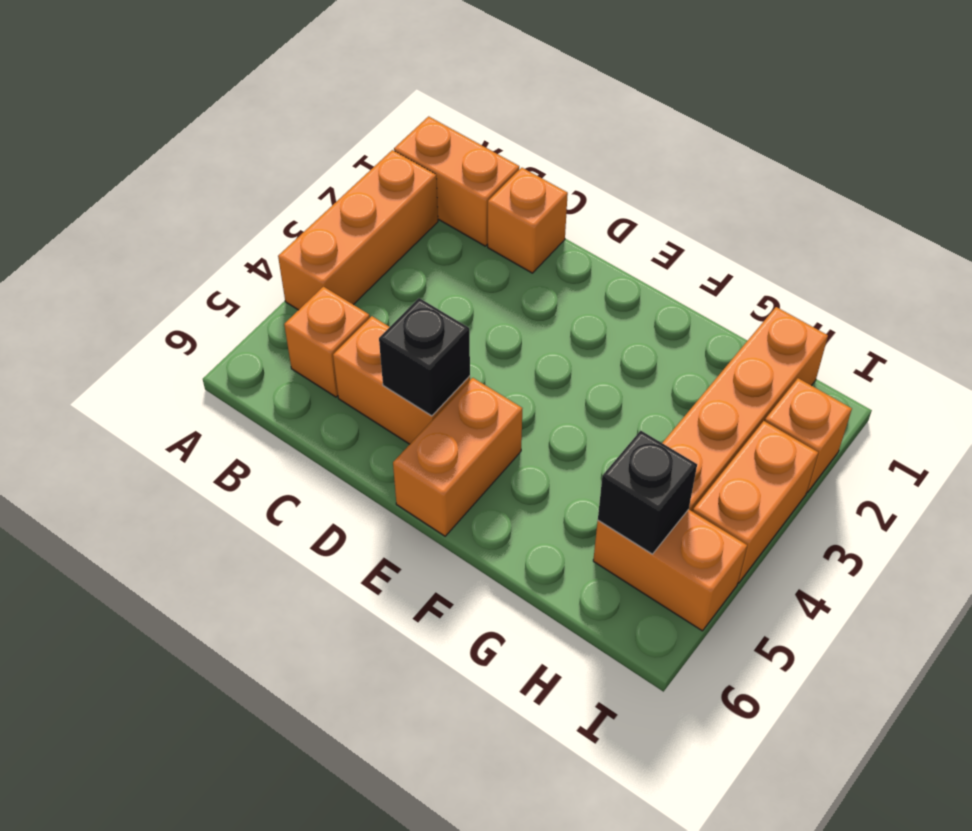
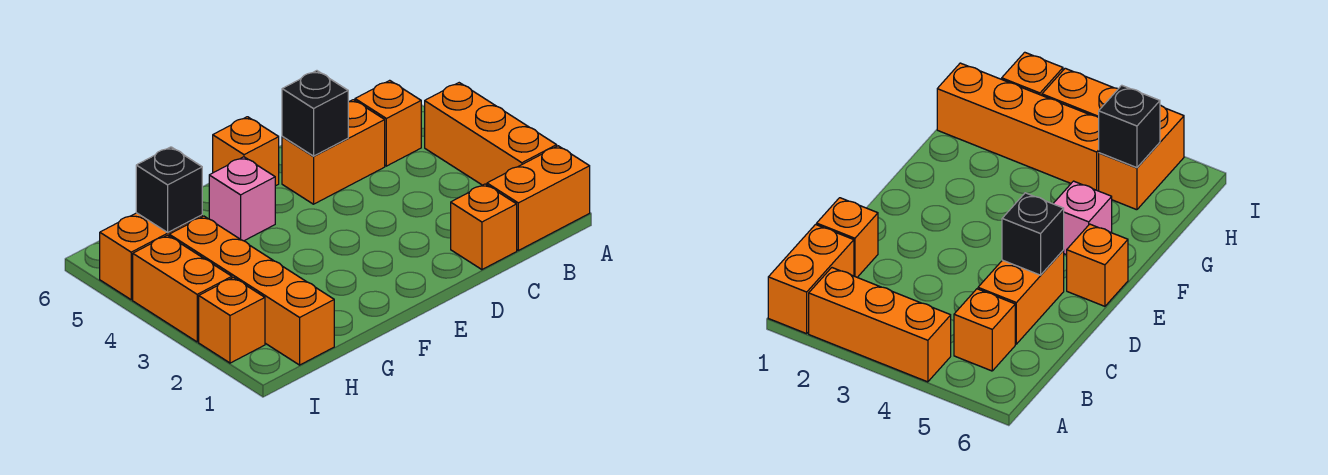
orange 1x2 brick [393,378,522,536] -> orange 1x1 brick [213,117,279,186]
none -> pink 1x1 brick [209,157,275,241]

